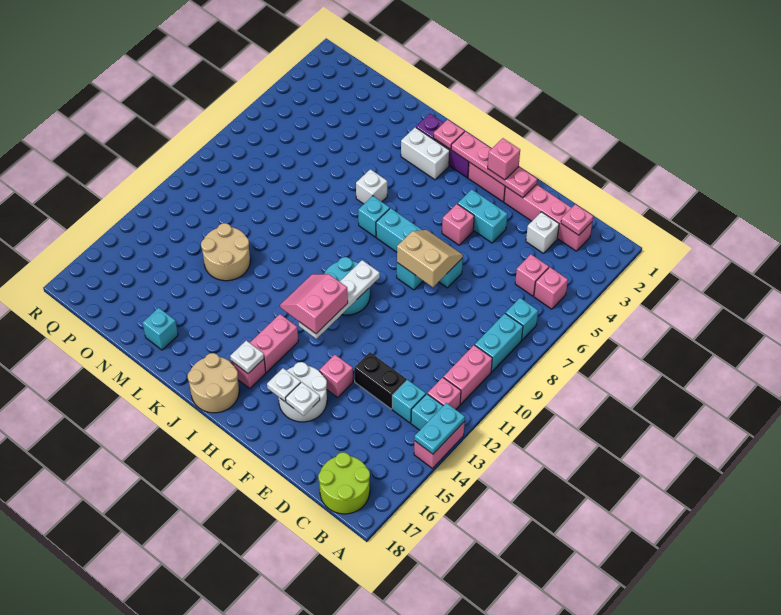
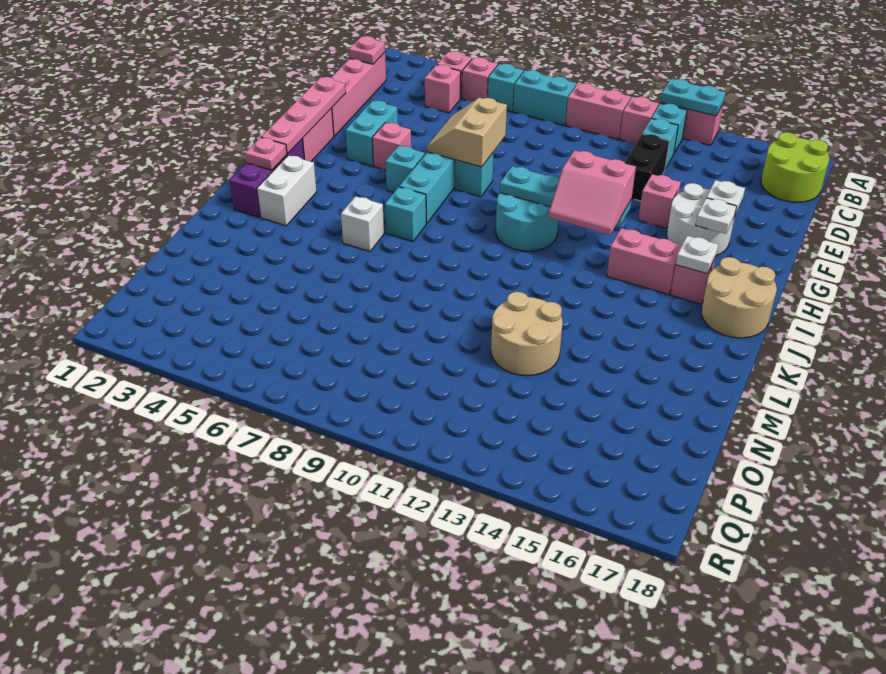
white 1x1 brick [526,212,559,253] -> none
pink 1x1 brick [488,138,520,180] -> pink 1x1 brick moved to [462,57,498,101]
white 1x4 plate [299,260,380,339] -> cyan 1x4 plate [500,166,632,226]
cyan 1x1 brick [143,308,178,350] -> cyan 1x1 brick moved to [385,146,425,193]

